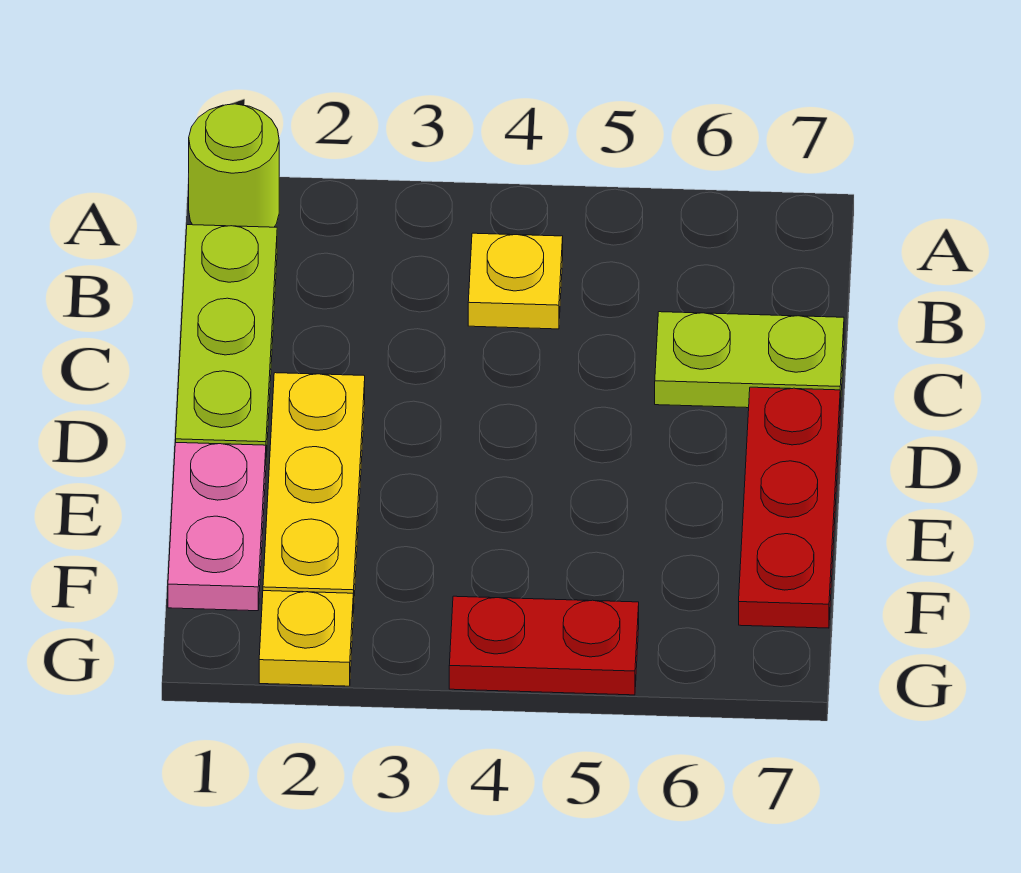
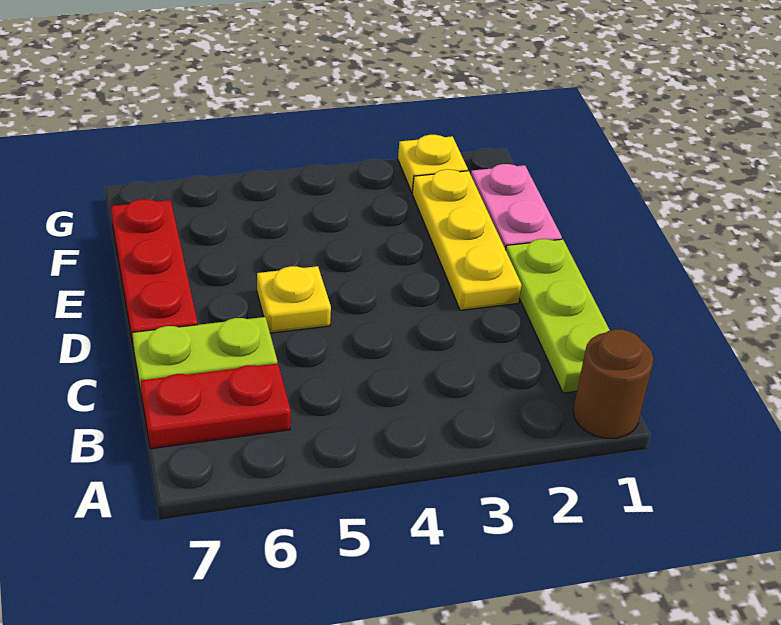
lime 1x1 round brick [189,104,279,227] -> brown 1x1 round brick [573,329,654,439]
yellow 1x1 plate [468,233,563,329] -> yellow 1x1 plate moved to [257,266,331,333]
red 1x2 plate [449,596,639,695] -> red 1x2 plate moved to [141,363,291,449]

